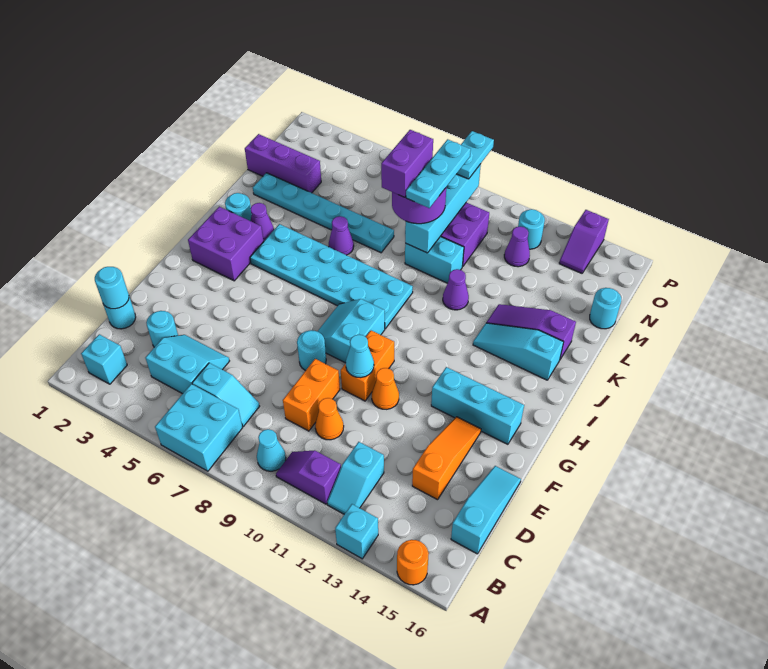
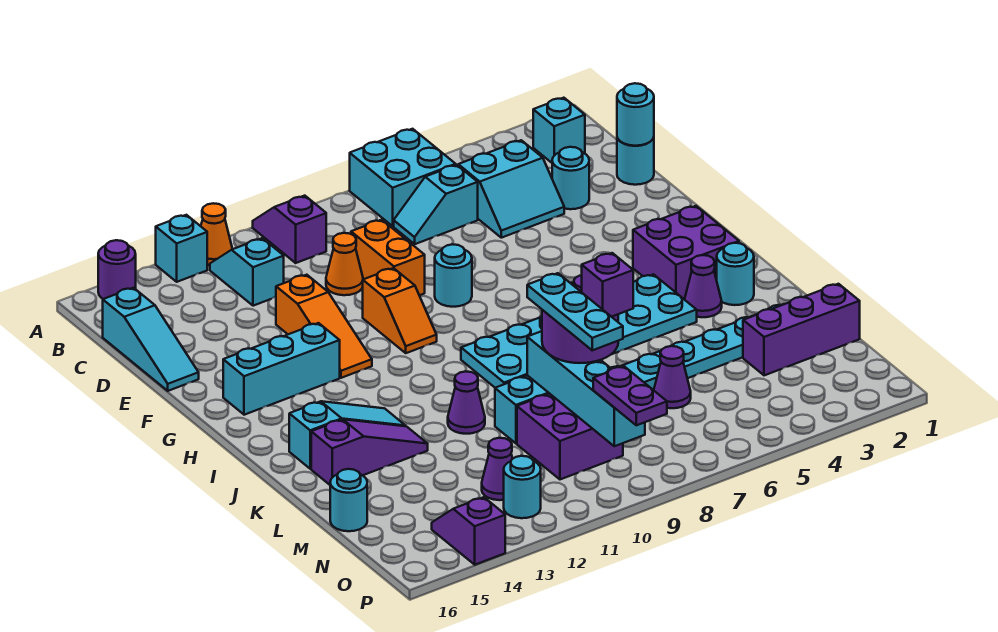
orange 1x1 round brick [397,540,429,585] -> purple 1x1 round brick [98,240,136,299]
cyan 1x1 cone [257,429,286,471] -> none
purple 1x2 slope [276,450,341,504] -> purple 1x2 slope turned to [253,196,326,263]
orange 1x3 slope [412,417,481,500] -> orange 1x3 slope moved to [276,275,372,378]
orange 1x2 brick [341,331,394,401] -> orange 1x2 slope [363,268,437,353]
cyan 1x1 cone [346,335,374,378] -> none
orange 1x1 cone [372,368,399,409] -> orange 1x1 cone moved to [201,203,232,265]
cyan 2x2 slope [317,299,385,363] -> none
purple 1x1 cone [329,216,354,255] -> purple 1x1 cone moved to [654,346,691,408]
purple 1x2 brick [381,130,433,197] -> purple 1x1 brick [582,253,633,317]
cyan 1x2 plate [457,131,494,179] -> purple 1x2 plate [593,366,667,425]

